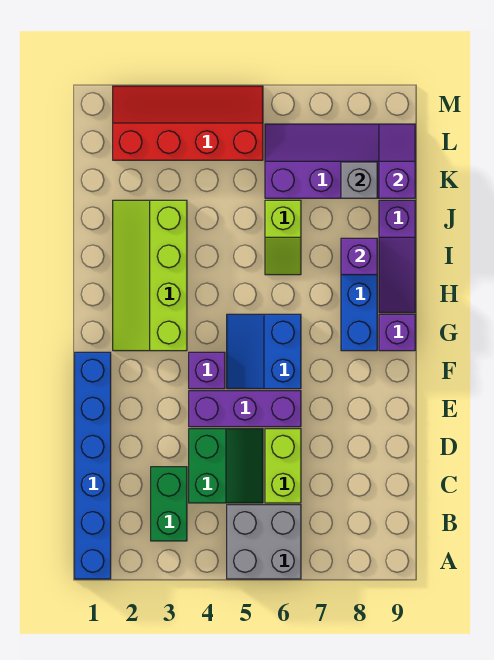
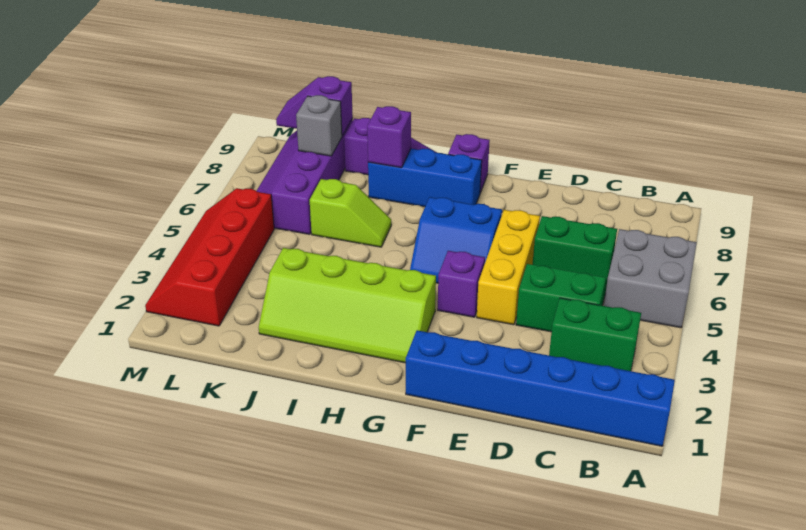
lime 1x2 brick [265,429,301,503] -> green 1x2 brick [533,216,617,280]
purple 1x3 brick [189,391,301,427] -> yellow 1x3 brick [477,210,540,325]

